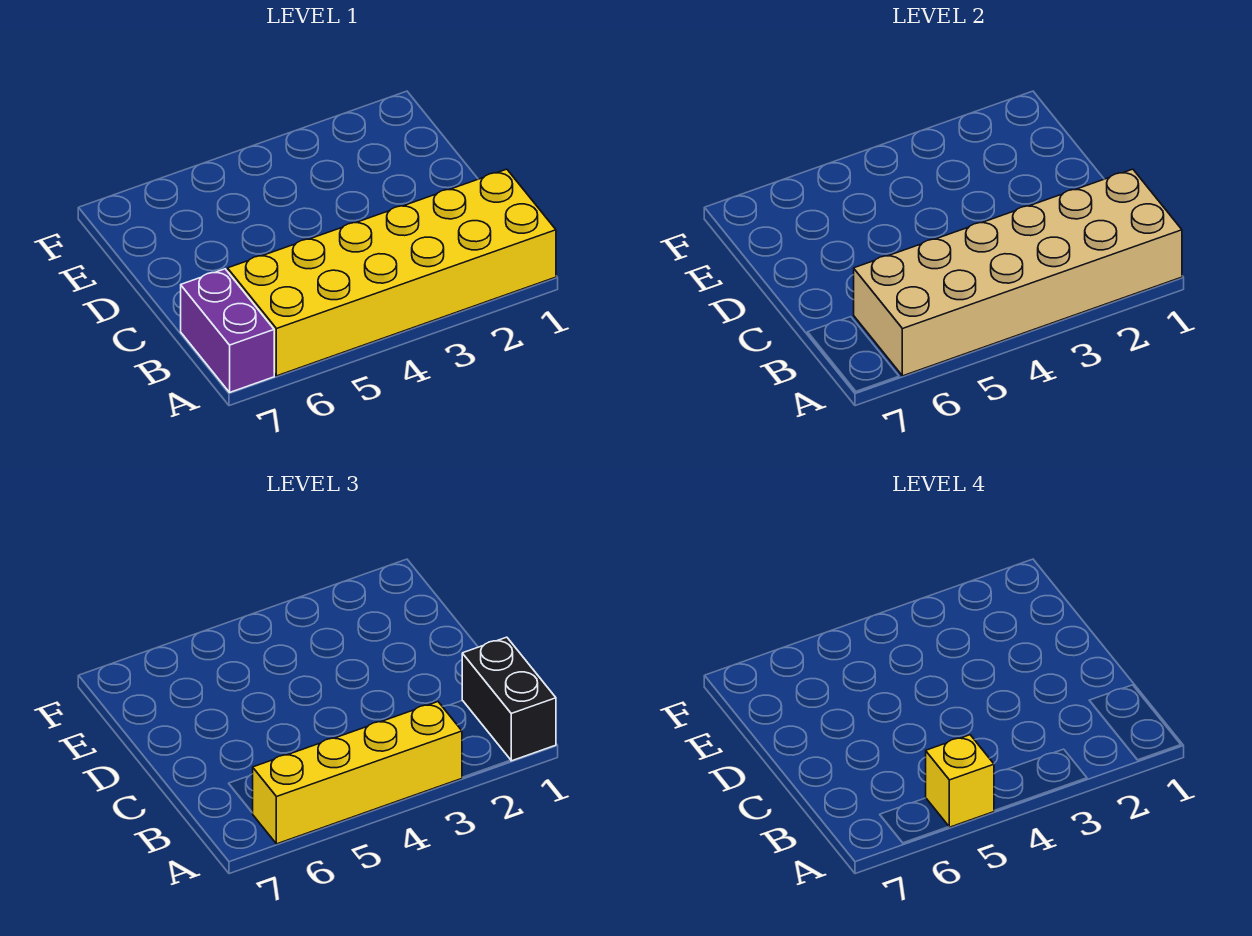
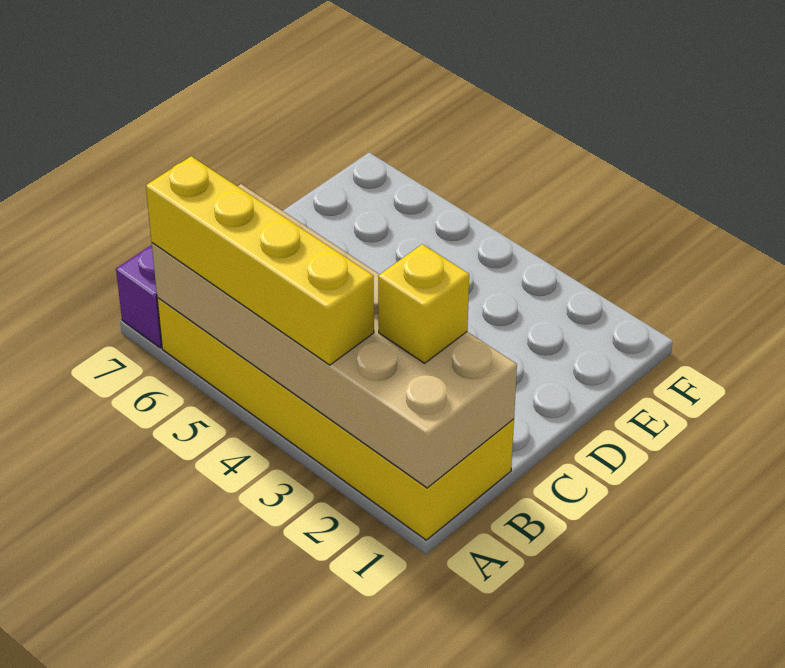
black 1x2 brick [462,637,556,761] -> none
yellow 1x1 brick [926,735,994,827] -> yellow 1x1 brick moved to [378,244,469,363]

